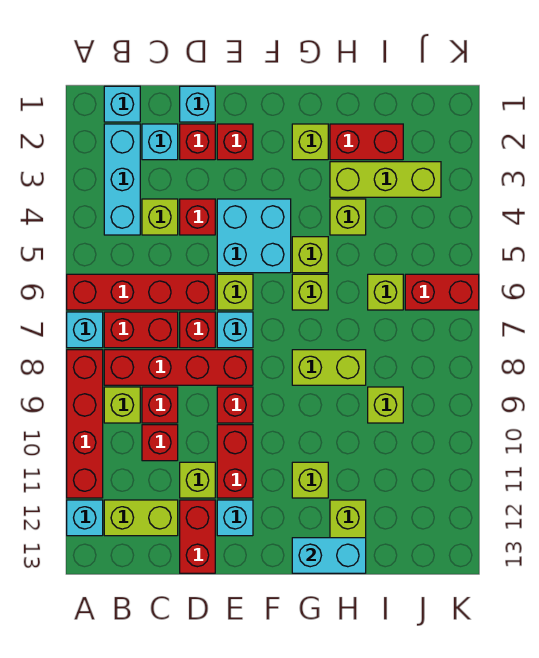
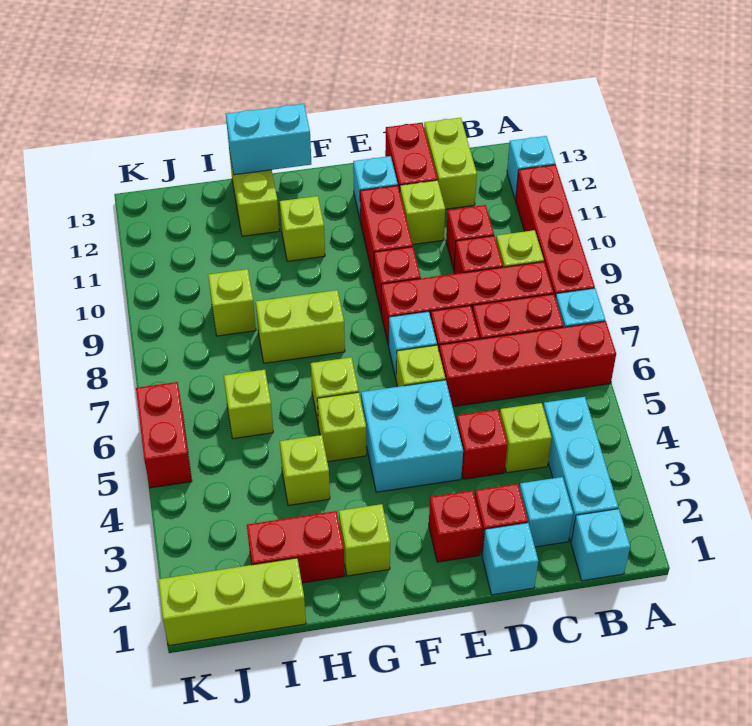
lime 1x2 brick [104,500,178,536] -> lime 1x2 brick turned to [424,118,477,209]
lime 1x3 brick [330,162,441,197] -> lime 1x3 brick moved to [158,558,306,646]
red 1x2 brick [405,274,479,310] -> red 1x2 brick turned to [136,382,192,488]

